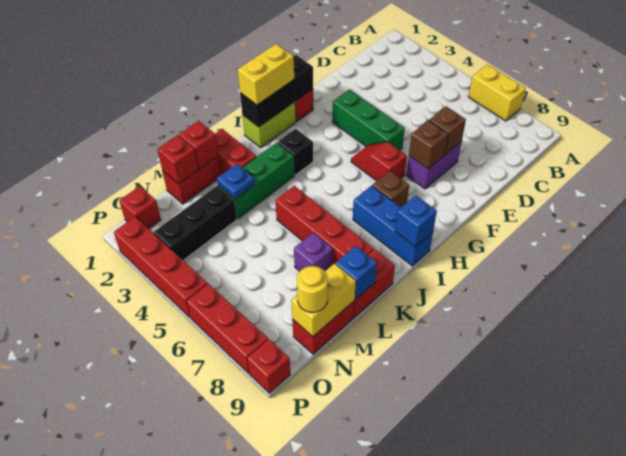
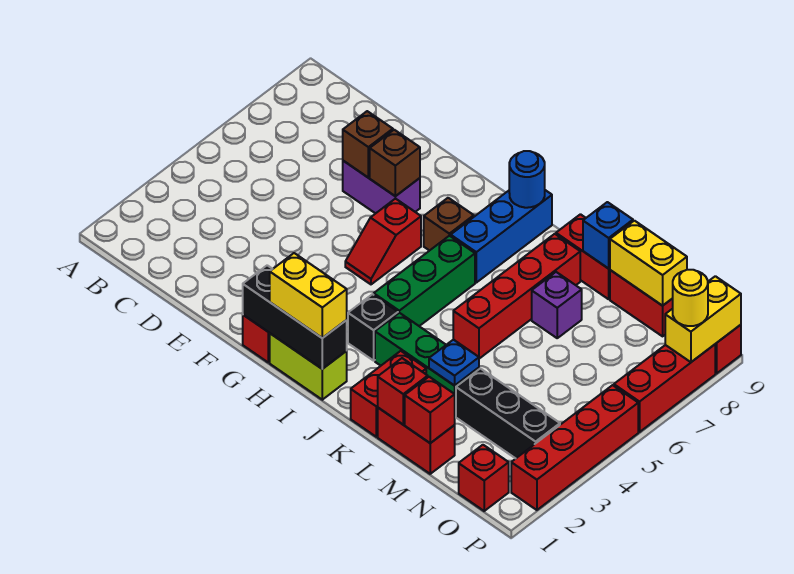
yellow 1x2 brick [468,65,526,121] -> yellow 1x2 brick moved to [665,276,741,362]
green 1x3 brick [332,89,405,150] -> green 1x3 brick moved to [374,236,475,326]
blue 1x1 brick [395,195,437,247] -> blue 1x1 round brick [509,151,545,208]
yellow 1x1 round brick [297,266,328,312] -> yellow 1x1 round brick moved to [672,270,708,326]

